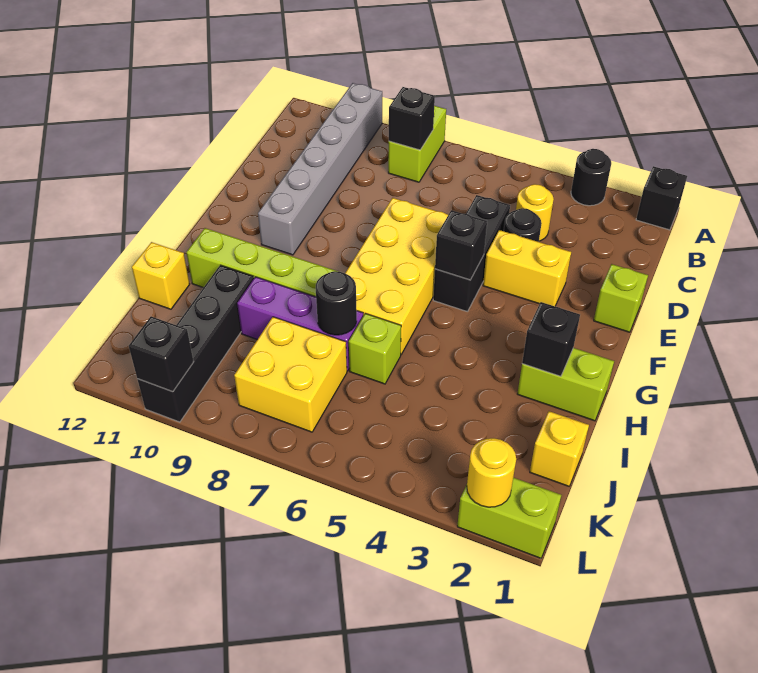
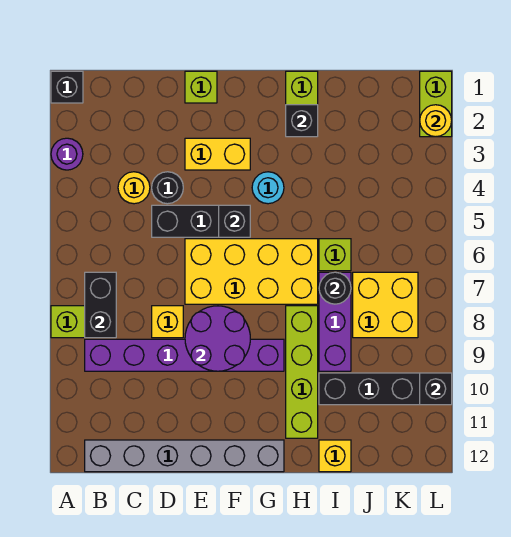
black 1x1 round brick [571,149,611,206] -> purple 1x1 round brick [51,138,83,170]
grey 1x6 brick [258,83,382,255] -> grey 1x6 brick moved to [85,440,284,472]
black 1x1 brick [389,87,435,150] -> black 1x2 brick [85,272,116,338]
none -> purple 1x6 brick [85,339,284,371]
yellow 1x2 brick [483,230,571,306] -> yellow 1x2 brick turned to [185,138,250,170]
none -> purple 2x2 round brick [185,306,250,371]
none -> cyan 1x1 round brick [252,172,284,204]
yellow 1x1 brick [530,411,589,486] -> yellow 1x1 brick moved to [152,306,183,338]

